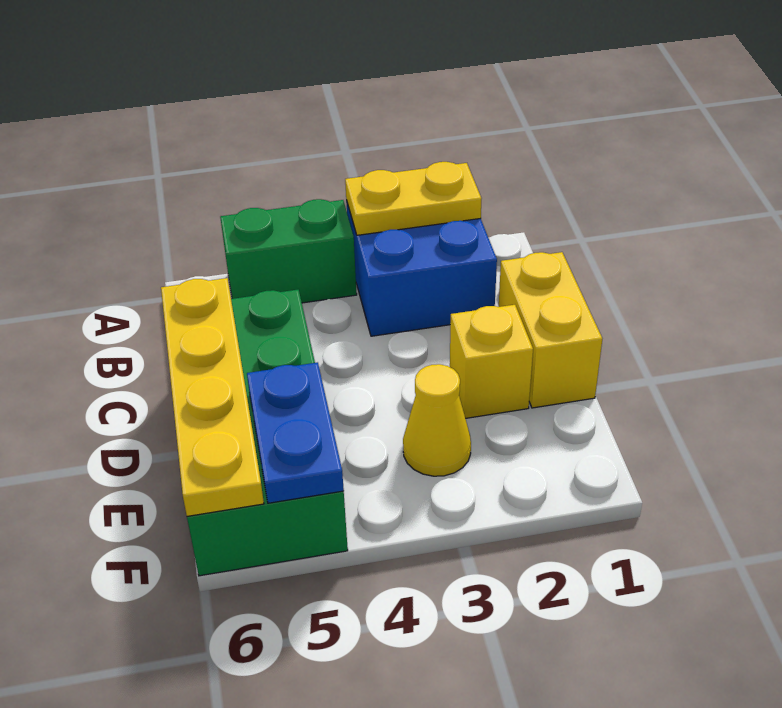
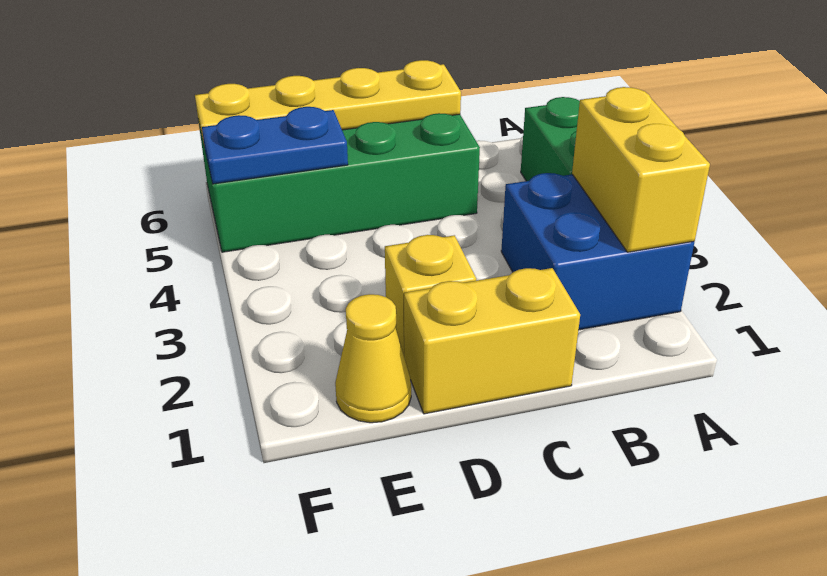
yellow 1x2 plate [345,162,482,235] -> yellow 1x2 brick [572,87,710,252]
yellow 1x1 cone [403,364,471,476] -> yellow 1x1 cone moved to [335,294,411,423]

